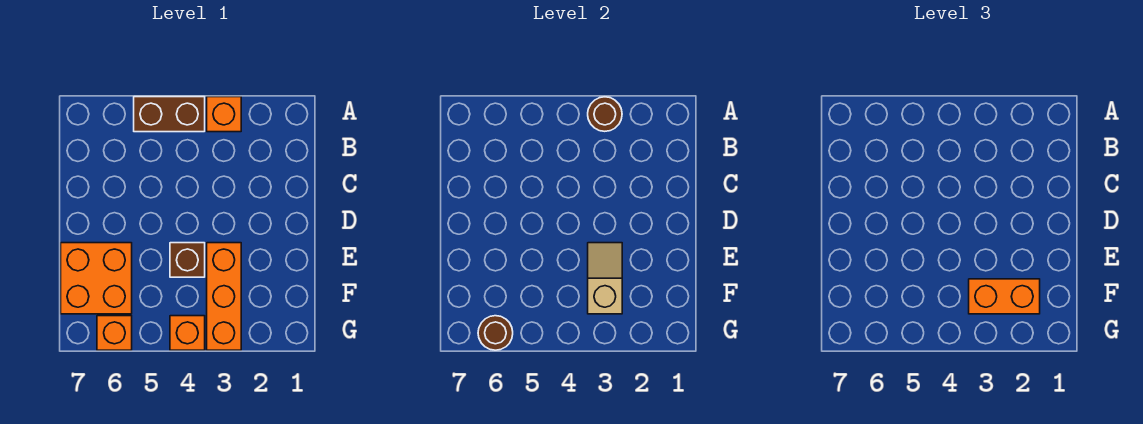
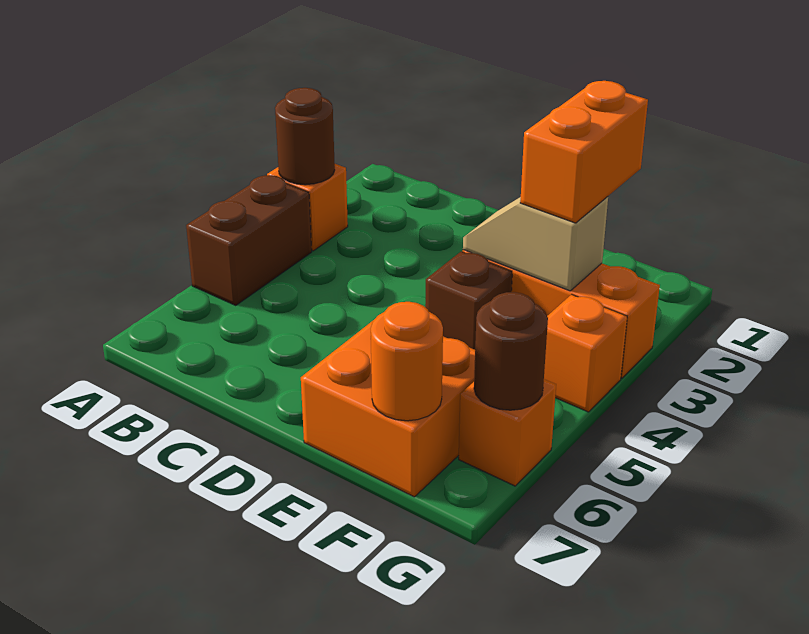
none -> orange 1x1 round brick [371,302,443,421]

